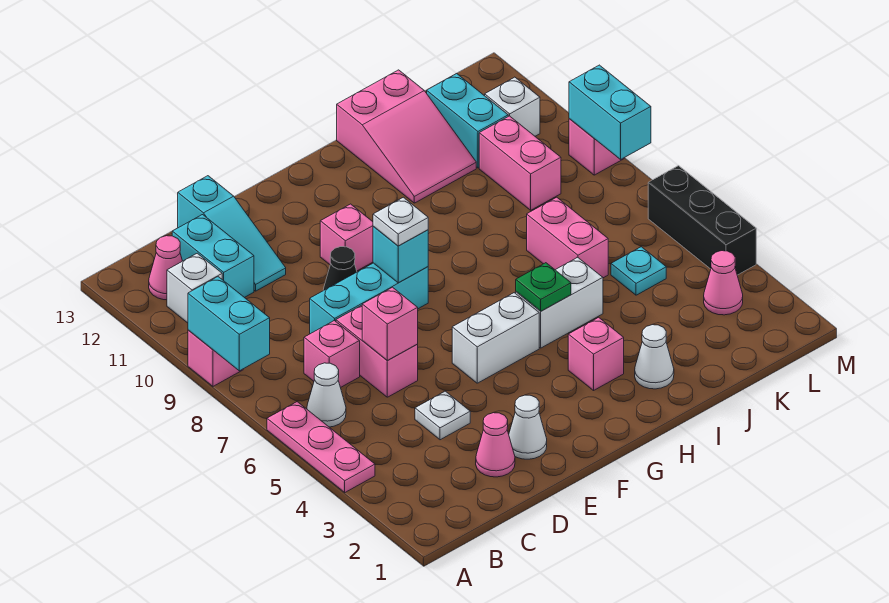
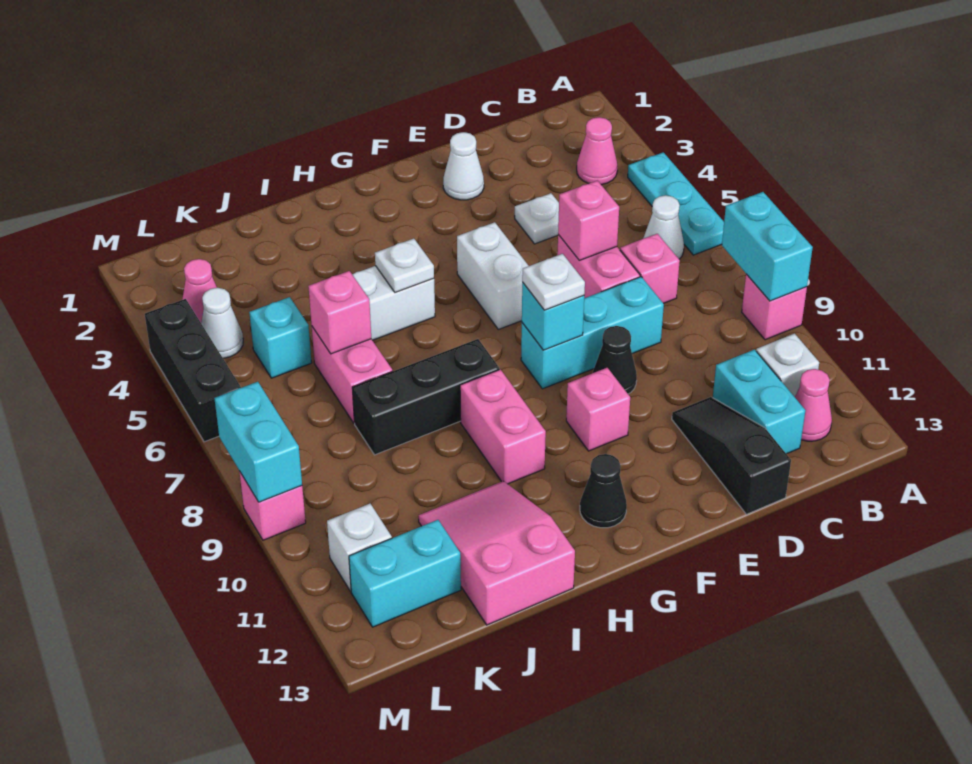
pink 1x3 plate [267,402,375,492] -> cyan 1x3 plate [628,152,724,255]
pink 1x1 cone [476,413,515,477] -> pink 1x1 cone moved to [577,117,617,185]
cyan 1x3 slope [178,176,286,291] -> black 1x3 slope [672,397,791,514]
white 1x2 brick [452,293,539,383] -> white 1x2 brick turned to [457,222,528,329]
none -> black 1x1 cone [580,454,627,528]
pink 1x1 brick [568,317,624,390] -> pink 1x1 brick moved to [308,271,371,354]
green 1x1 plate [516,263,571,311] -> white 1x1 plate [375,238,434,292]
none -> black 1x3 brick [352,339,499,455]
white 1x1 cone [635,325,674,389] -> white 1x1 cone moved to [201,288,243,358]
cyan 1x1 plate [611,247,666,295] -> cyan 1x1 brick [249,297,312,378]
pink 1x2 brick [479,116,561,210] -> pink 1x2 brick moved to [460,369,546,484]
cyan 1x2 brick [427,74,508,168] -> cyan 1x2 brick turned to [349,520,461,627]

